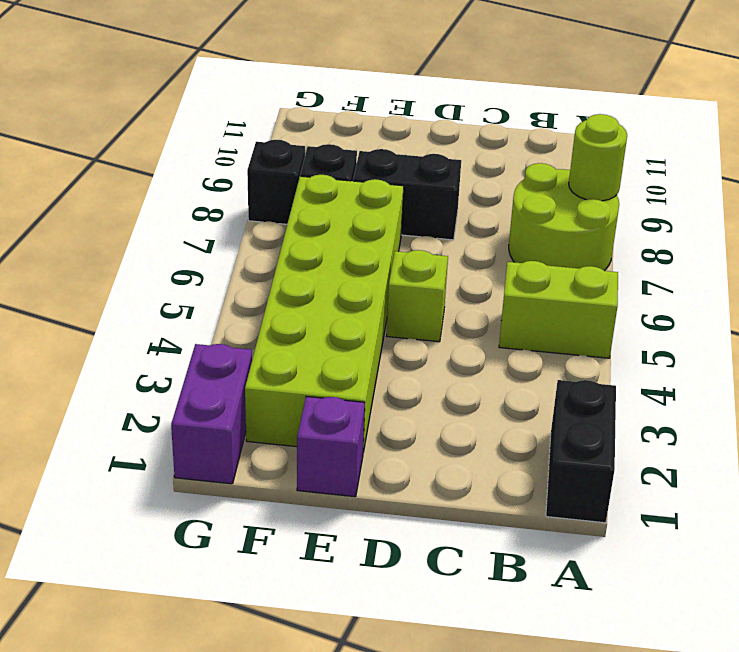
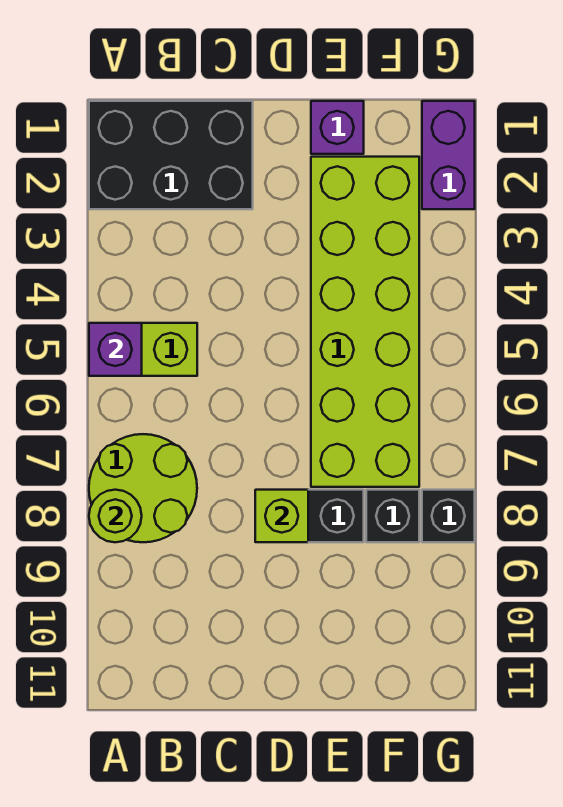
black 1x2 brick [546,380,616,523] -> black 2x3 brick [89,101,253,209]
none -> purple 1x1 brick [89,323,142,376]
lime 1x1 brick [387,250,448,342] -> lime 1x1 brick moved to [255,490,308,542]

